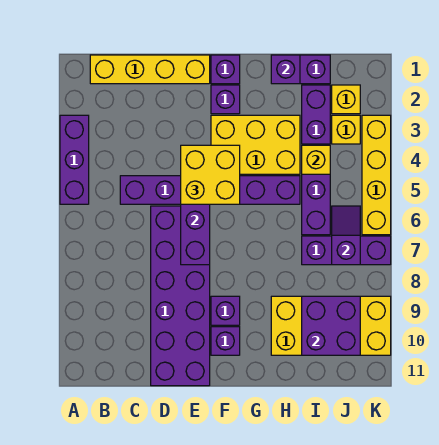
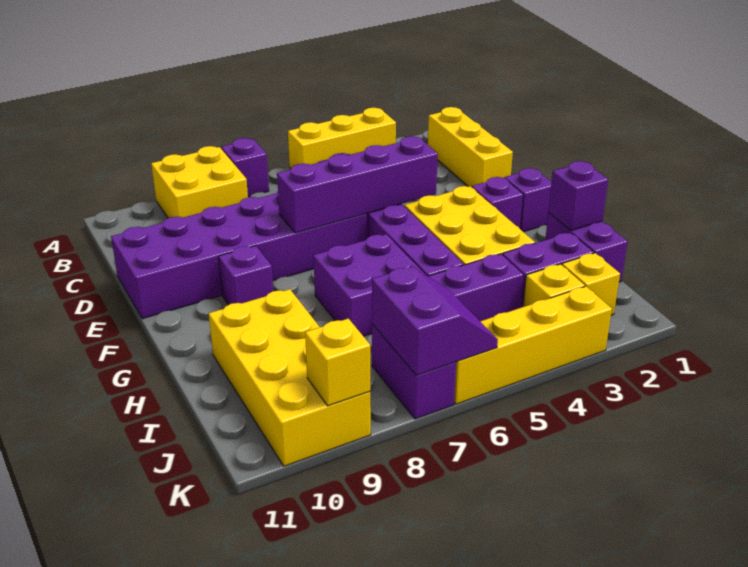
purple 1x3 brick [60,115,89,204] -> yellow 1x3 brick [288,108,396,169]
yellow 1x4 brick [90,55,210,84] -> yellow 1x3 brick [427,107,513,187]
yellow 2x2 brick [181,145,240,204] -> yellow 2x2 brick moved to [151,146,248,218]
purple 1x1 brick [211,327,240,355] -> purple 1x1 brick moved to [221,138,269,197]
yellow 1x1 brick [302,145,330,174] -> yellow 1x1 brick moved to [305,318,370,406]
purple 1x3 brick [302,236,391,265] -> purple 1x2 brick [372,324,456,419]
purple 2x2 brick [302,296,360,355] -> purple 2x2 brick moved to [313,234,426,336]
purple 1x2 slope [332,206,360,265] -> purple 2x2 slope [372,267,498,375]

